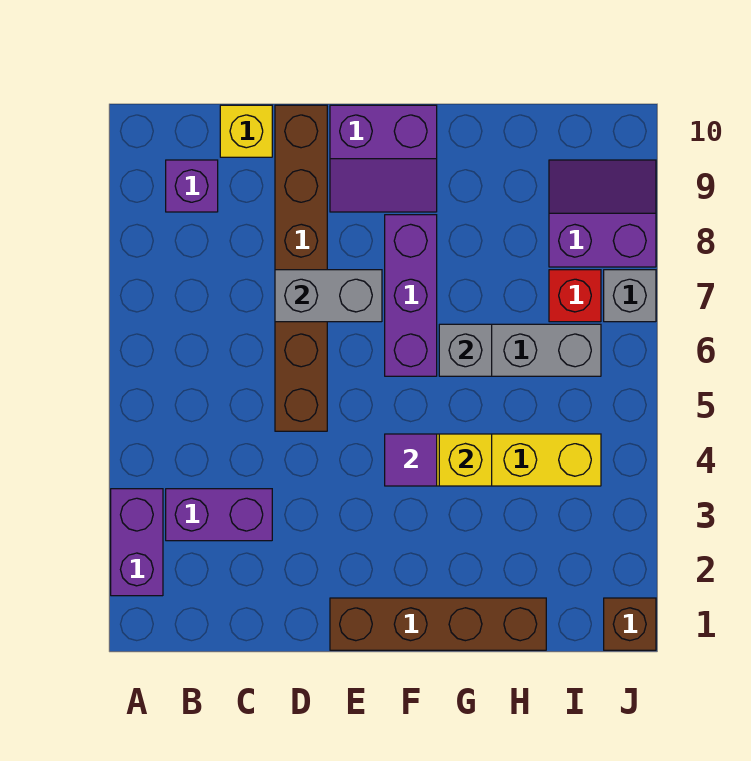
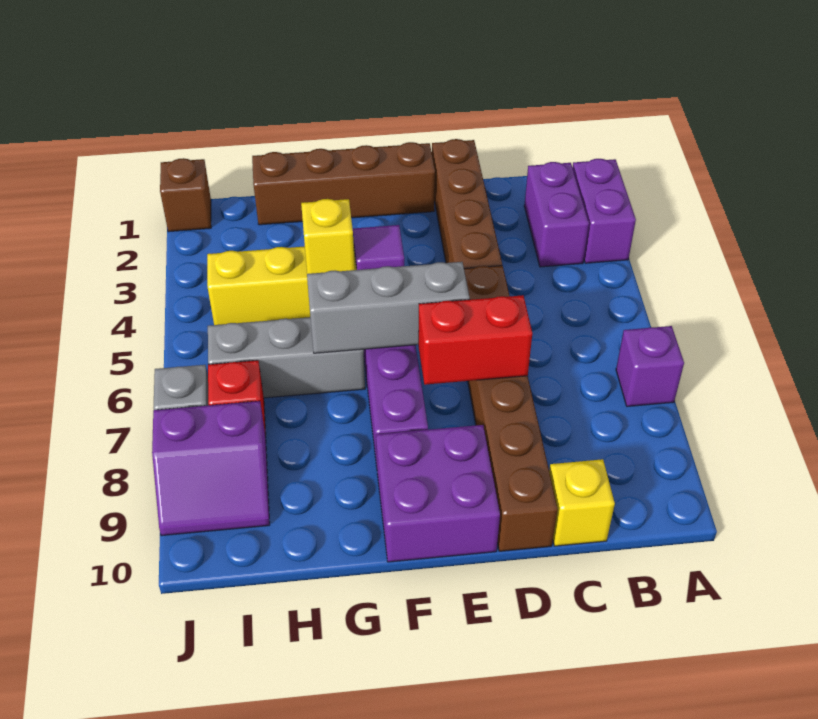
purple 1x2 brick [166,489,272,541] -> purple 1x2 brick turned to [524,162,589,267]
purple 1x1 brick [166,160,218,212] -> purple 1x1 brick moved to [616,326,684,406]
none -> brown 1x4 brick [432,139,502,269]
grey 1x2 brick [275,270,382,322] -> red 1x2 brick [418,295,532,385]
purple 2x2 slope [330,105,437,212] -> purple 2x2 brick [376,425,500,562]
grey 1x1 brick [439,324,492,376] -> grey 1x3 brick [307,262,470,353]

